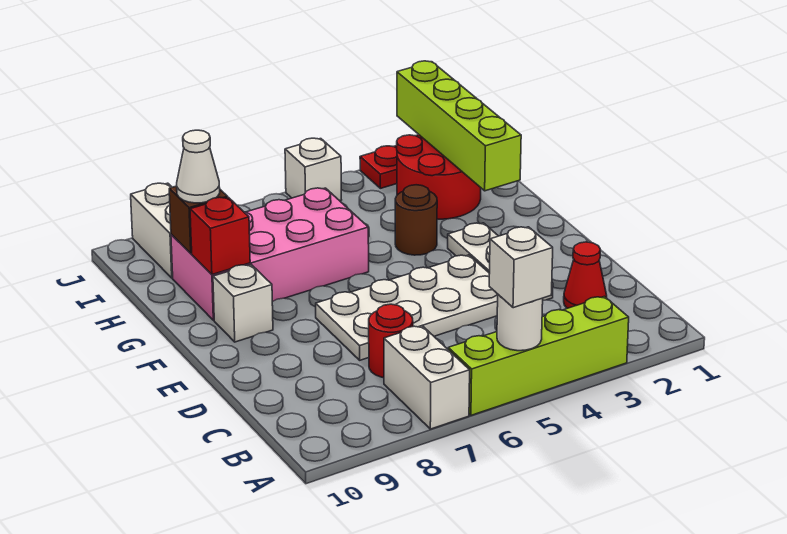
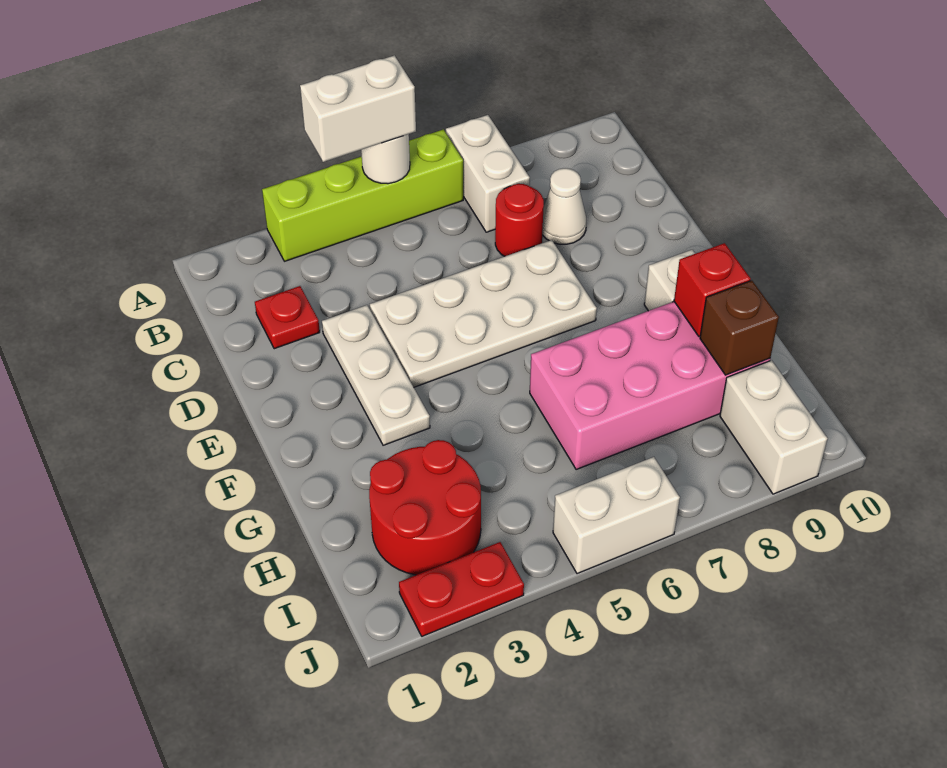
white 1x1 brick [489,227,553,308] -> white 1x2 brick [300,55,416,162]
red 1x1 cone [564,242,607,308] -> red 1x1 plate [255,286,320,349]
lime 1x4 brick [397,61,521,191] -> none
brown 1x1 round brick [395,185,437,255] -> none
white 1x1 cone [177,130,220,203] -> white 1x1 cone moved to [542,168,586,244]
white 1x1 brick [285,138,341,201] -> white 1x2 brick [553,457,680,574]

